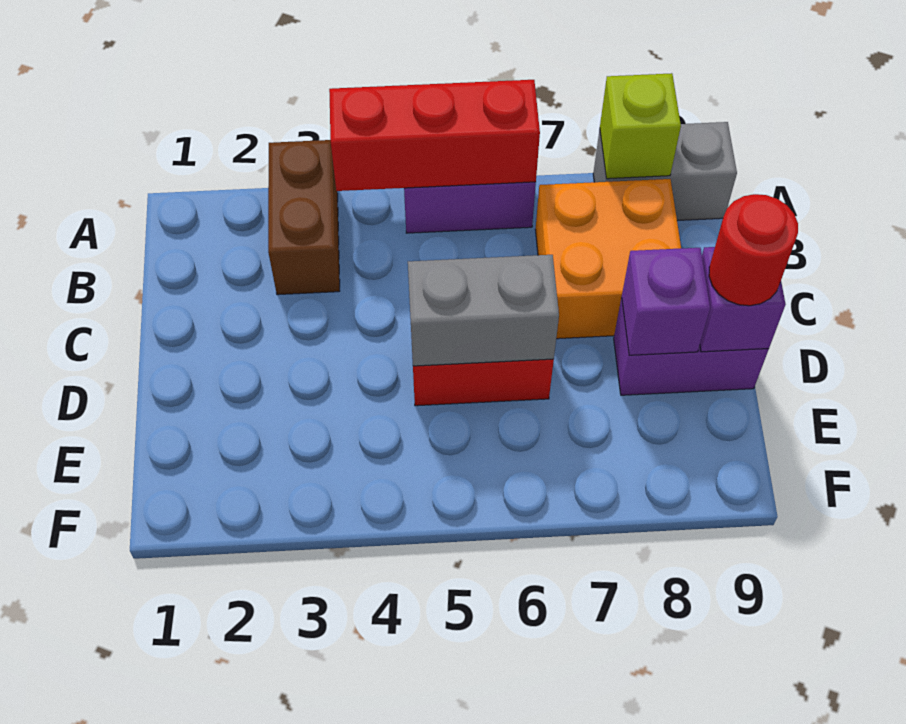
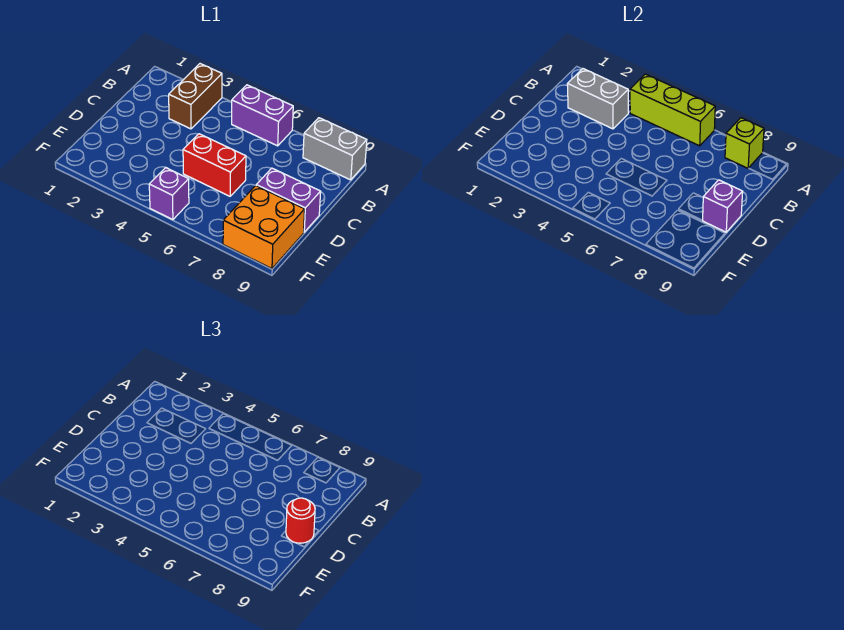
red 1x3 brick [329,80,540,191] -> lime 1x3 brick [630,74,715,146]
orange 2x2 brick [535,179,681,339] -> orange 2x2 brick moved to [223,186,305,269]
grey 1x2 brick [408,255,559,366] -> grey 1x2 brick moved to [567,69,628,129]
purple 1x1 brick [622,248,710,355] -> purple 1x1 brick moved to [149,167,189,220]

